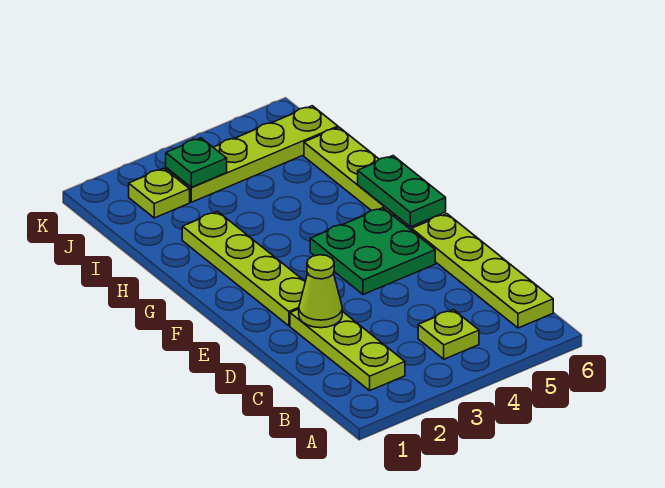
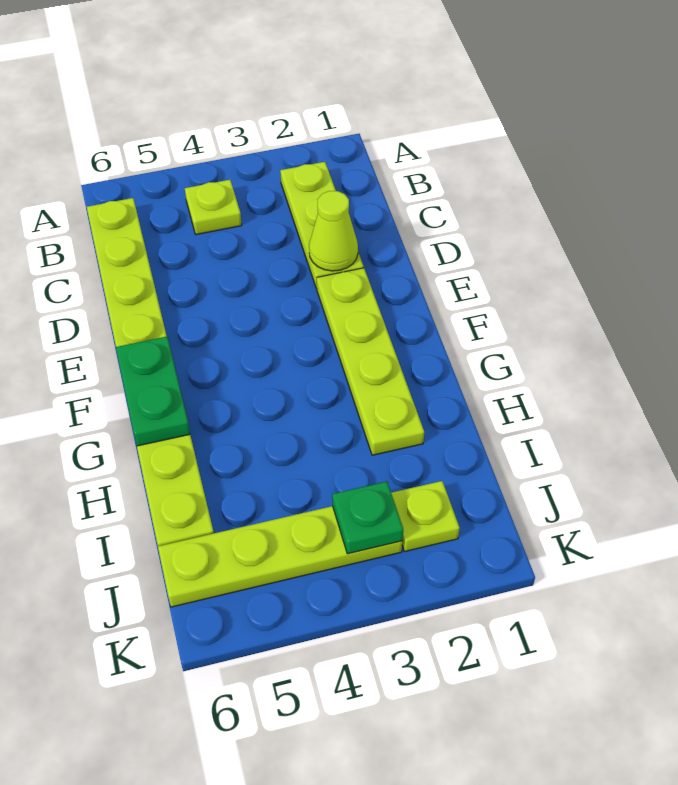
green 2x2 plate [310,208,435,295] -> none

